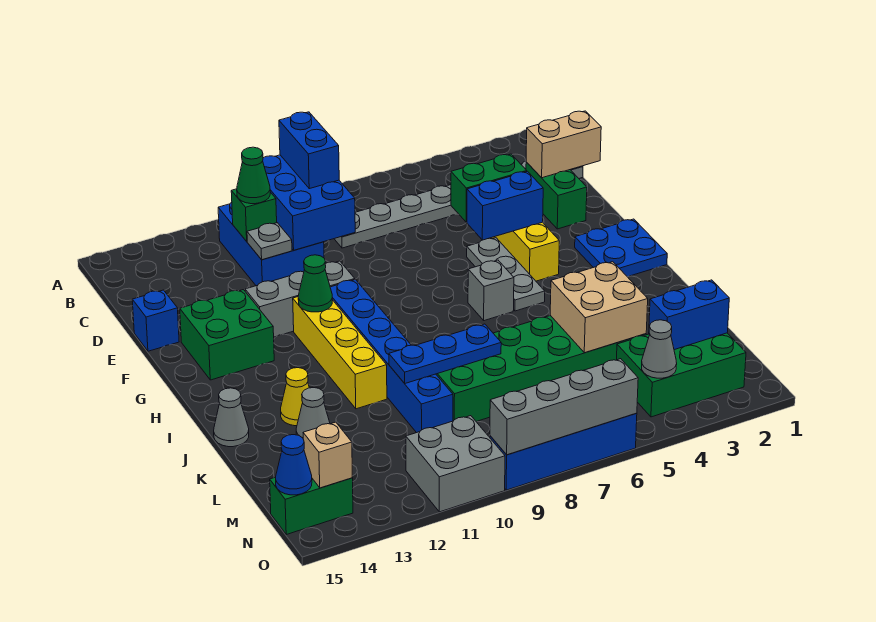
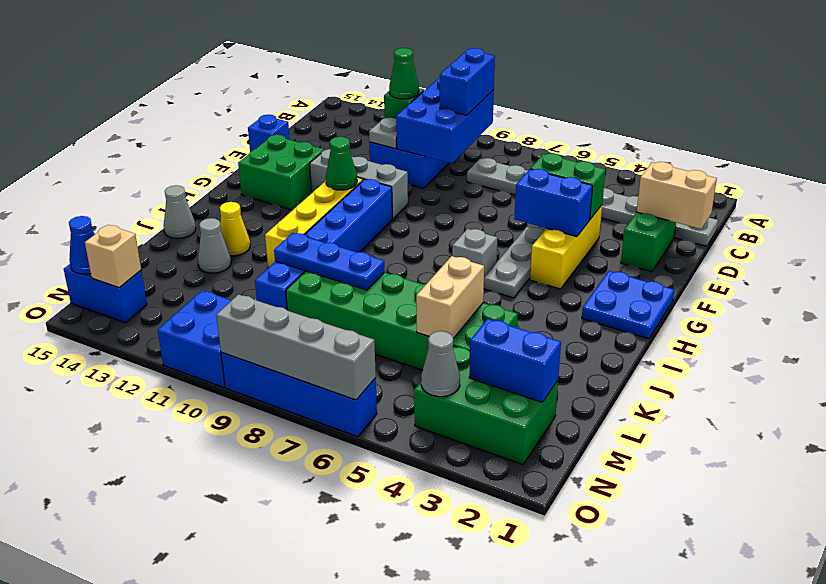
tan 2x2 brick [550,262,648,353] -> tan 1x2 brick [416,256,484,339]
grey 2x2 brick [406,416,505,512] -> blue 2x2 brick [158,290,232,388]
green 1x2 brick [270,477,353,534] -> blue 1x2 brick [64,264,147,323]

